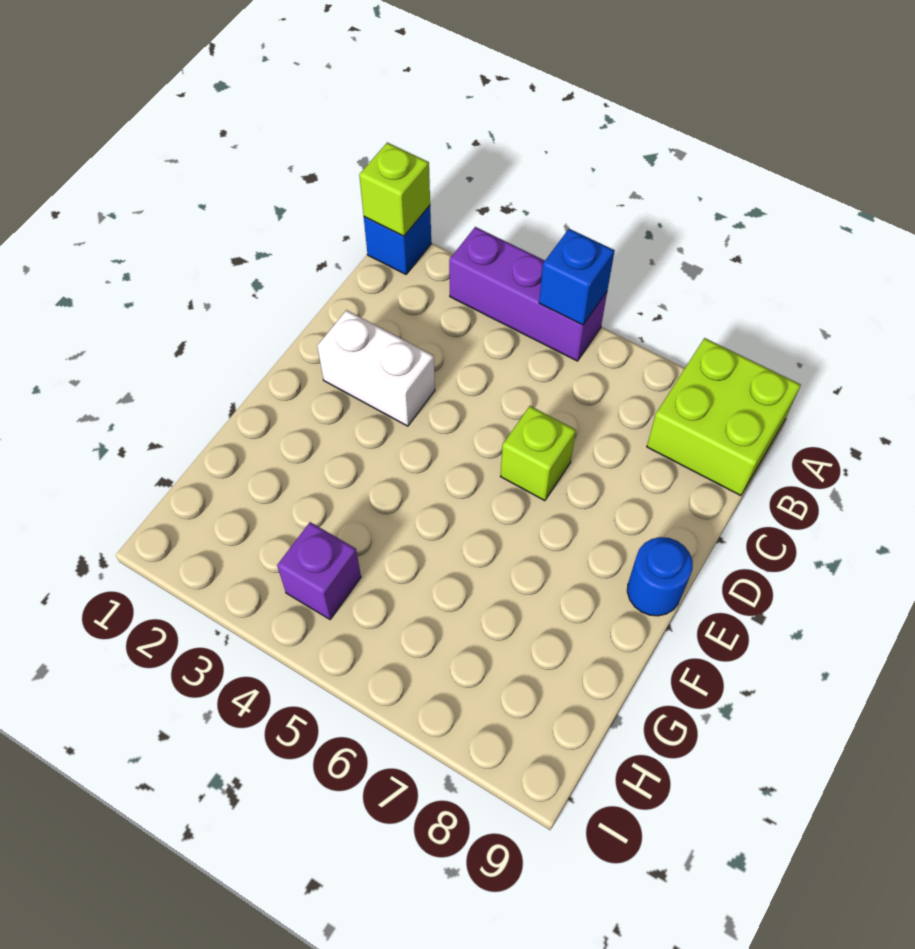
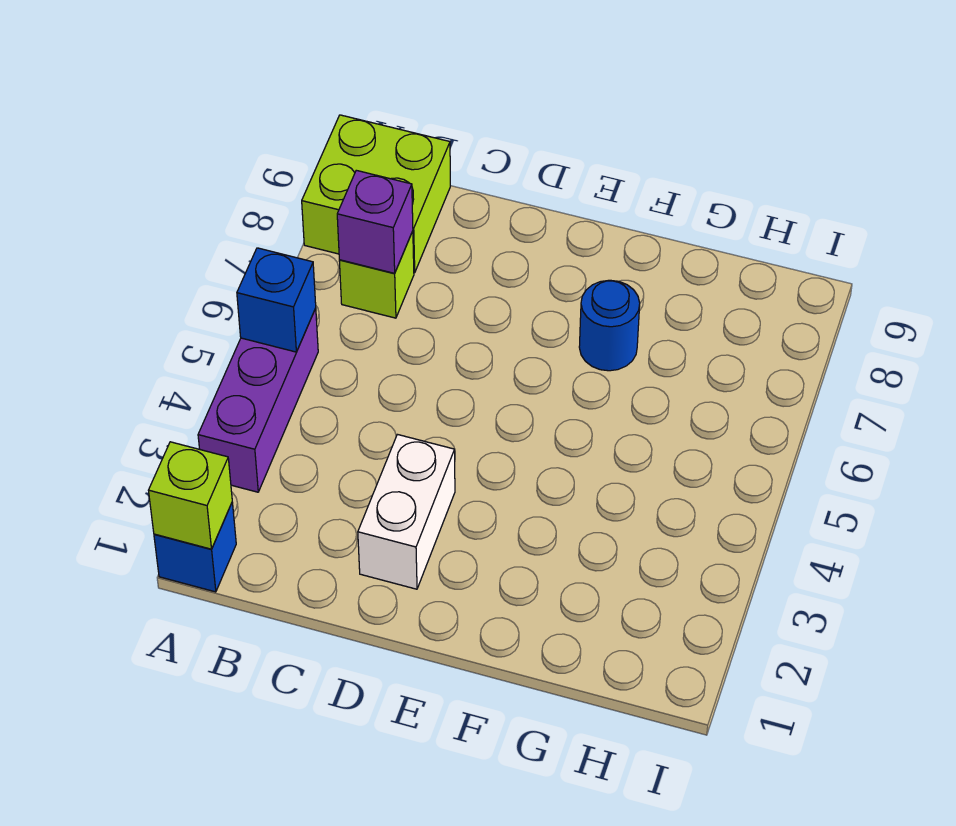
lime 1x1 brick [501,406,576,501] -> lime 1x1 brick moved to [339,231,414,318]
blue 1x1 round brick [627,537,693,616] -> blue 1x1 round brick moved to [579,280,640,371]
purple 1x1 brick [277,522,361,619] -> purple 1x1 brick moved to [337,170,413,273]

